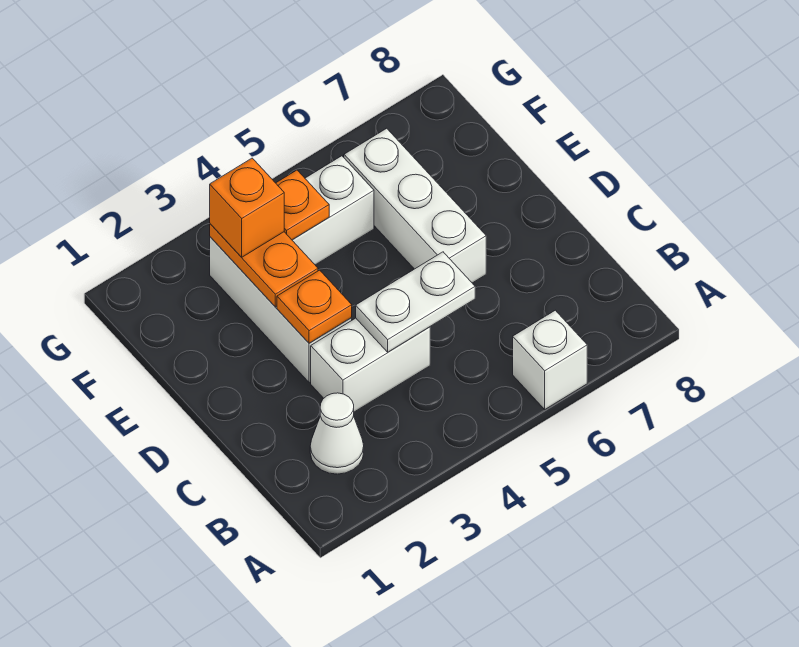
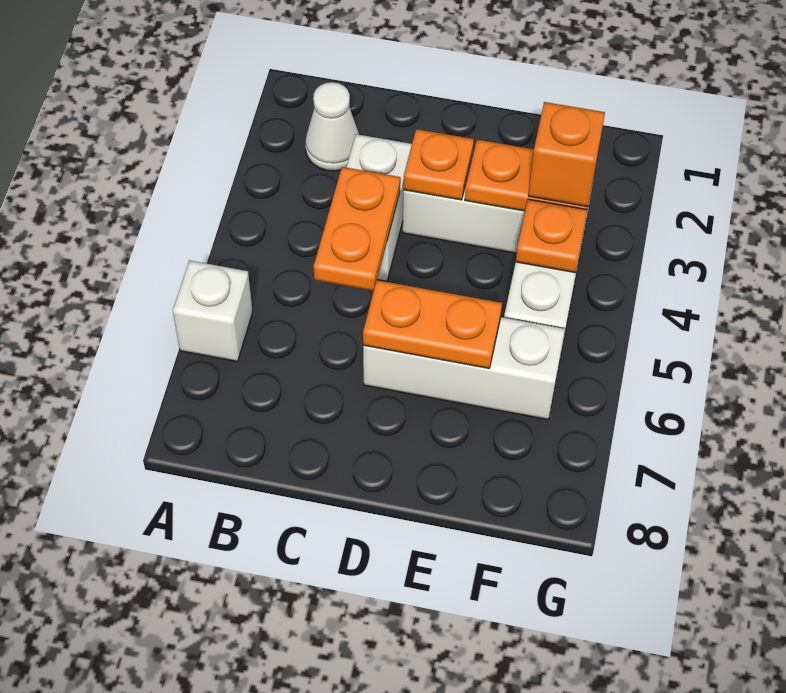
white 1x2 plate [356,252,475,352] -> orange 1x2 plate [314,167,400,291]
none -> orange 1x2 plate [363,280,502,368]

